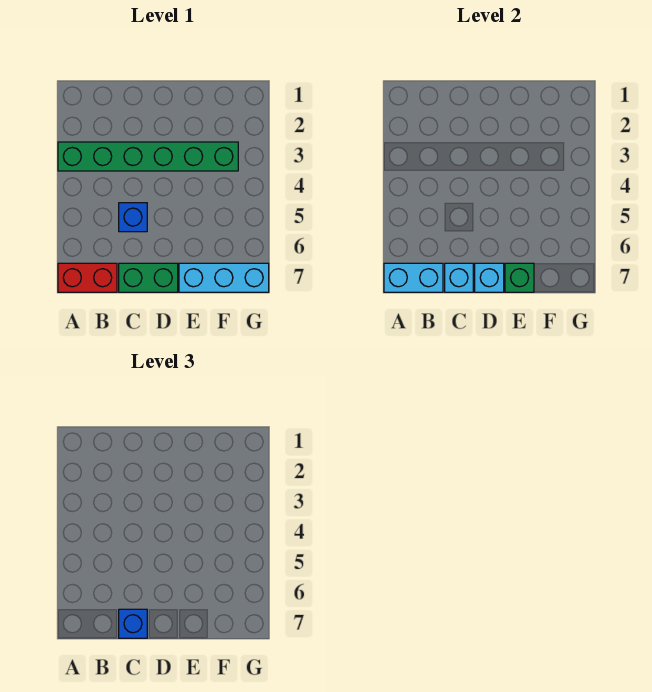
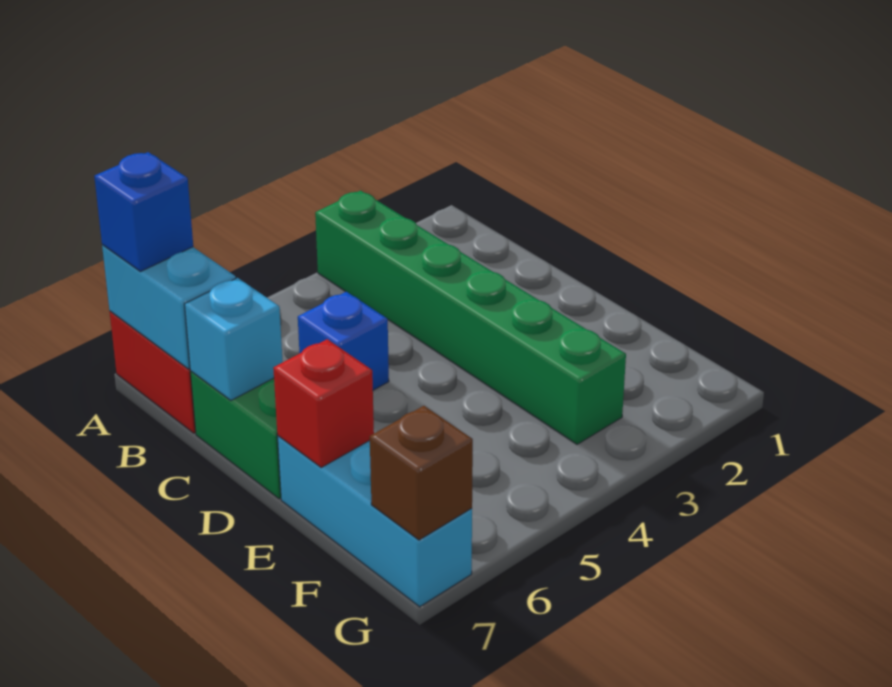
blue 1x1 brick [119,609,147,638] -> blue 1x1 brick moved to [94,152,193,272]
cyan 1x1 brick [475,263,504,292] -> none
green 1x1 brick [505,263,534,292] -> red 1x1 brick [273,339,374,467]
none -> brown 1x1 brick [370,406,473,540]

